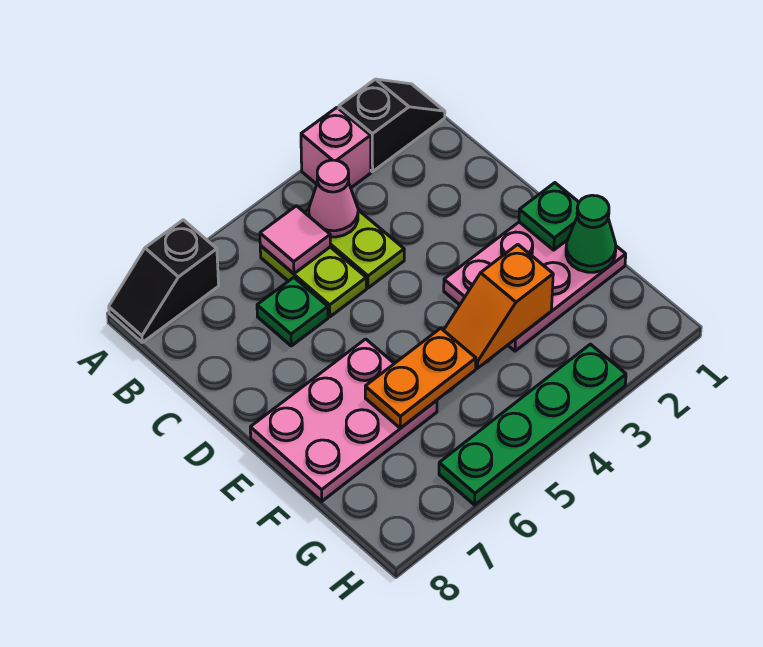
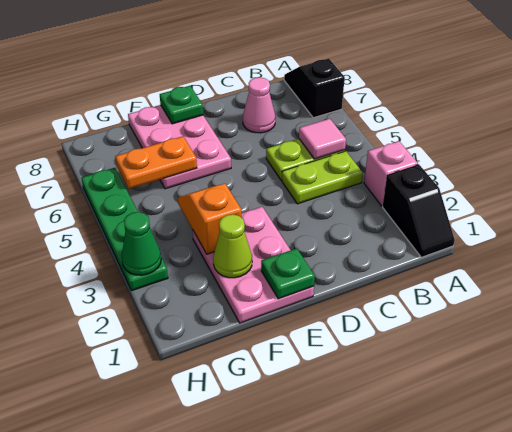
pink 1x1 cone [309,160,358,237] -> pink 1x1 cone moved to [243,77,275,133]
green 1x1 plate [257,277,328,346] -> green 1x1 plate moved to [160,86,203,124]
green 1x1 cone [566,195,616,272] -> green 1x1 cone moved to [122,212,161,275]
none -> lime 1x1 cone [213,214,252,278]
orange 1x2 plate [365,328,476,428] -> orange 1x2 plate turned to [115,136,197,189]

